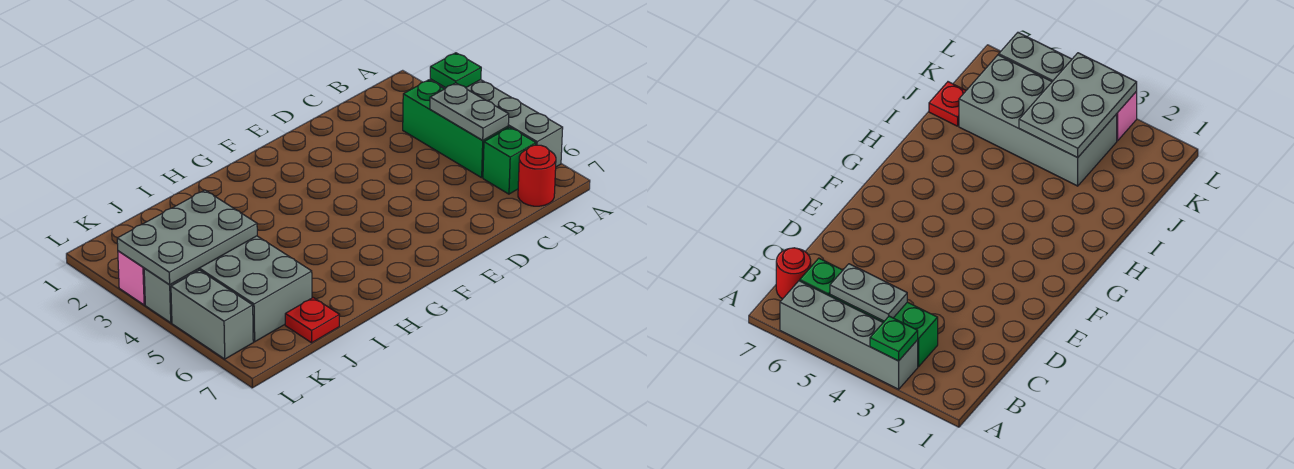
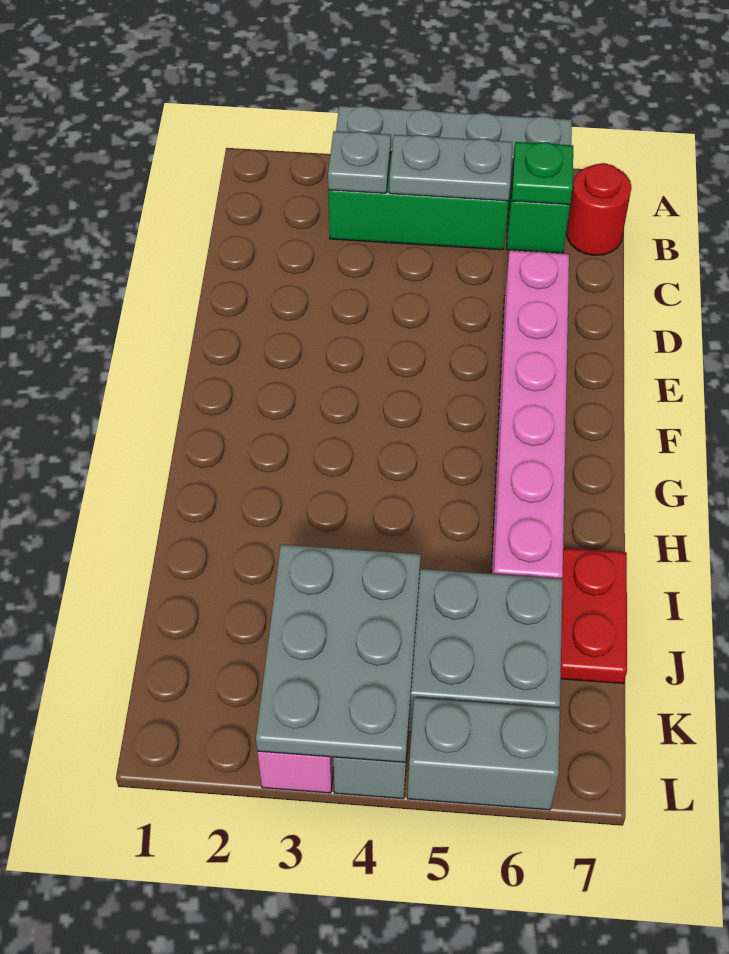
green 1x1 plate [430,53,481,88] -> green 1x1 plate moved to [512,142,573,205]
none -> grey 1x1 plate [328,131,391,193]
none -> pink 1x6 brick [491,250,569,579]
red 1x1 plate [285,298,340,343] -> red 1x2 plate [561,548,627,683]

